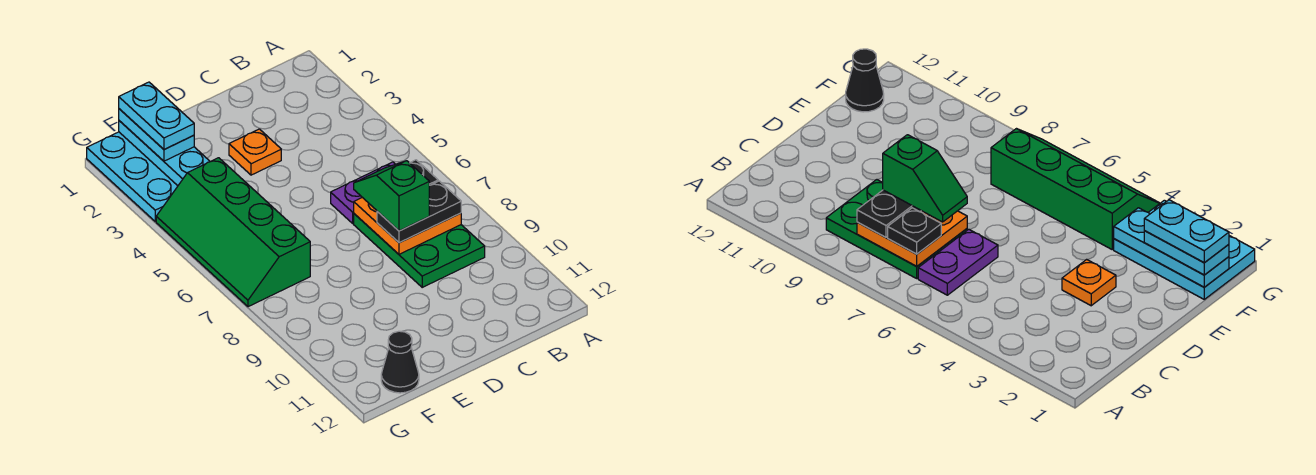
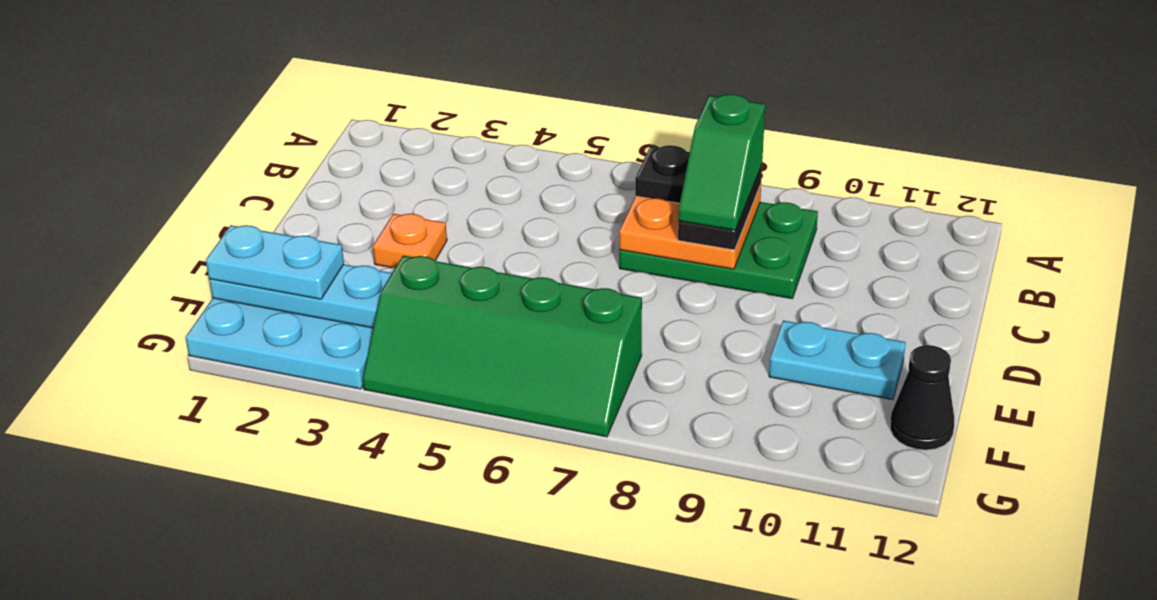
purple 1x2 plate [331,162,395,223] -> none
green 1x2 slope [354,161,429,231] -> green 1x2 slope turned to [678,94,765,230]
cyan 1x2 plate [119,82,194,150] -> cyan 1x2 plate moved to [769,320,906,400]

